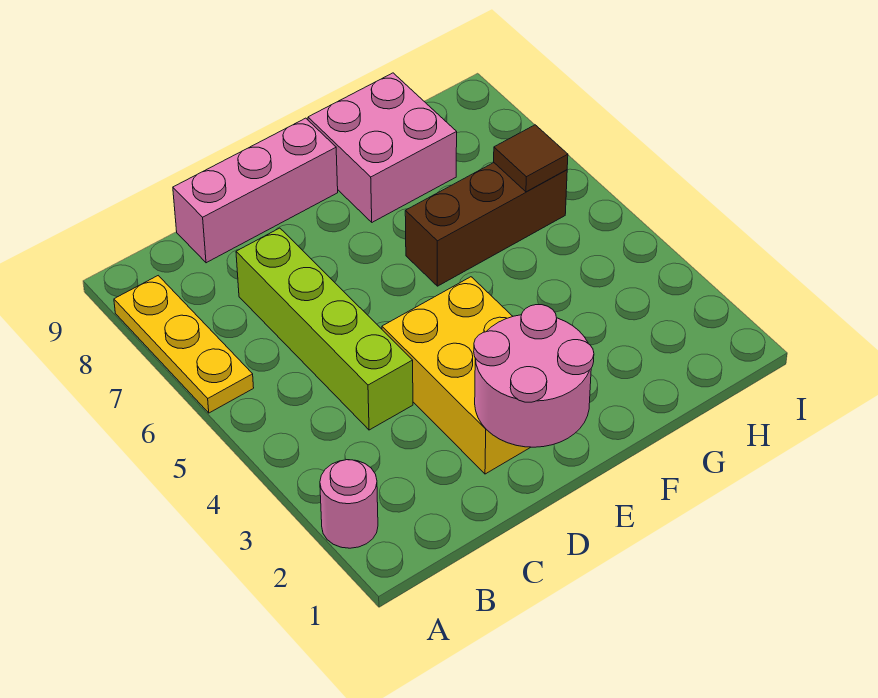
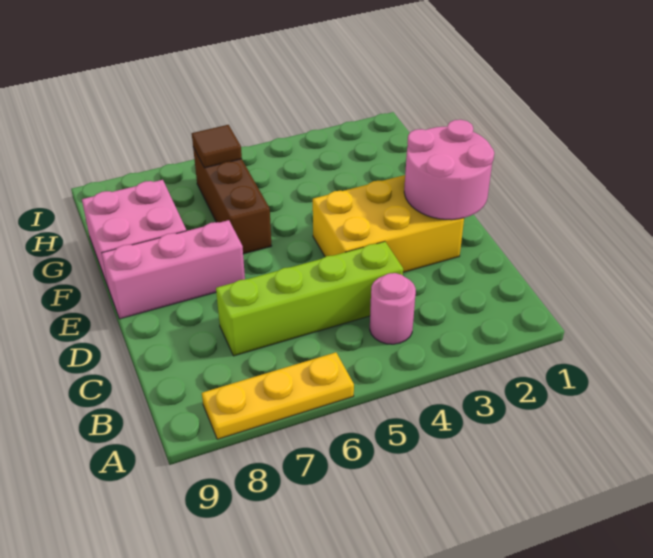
pink 1x1 round brick [320,460,378,548] -> pink 1x1 round brick moved to [370,273,416,344]
pink 1x3 brick [173,118,338,263] -> pink 1x3 brick turned to [102,220,245,319]

